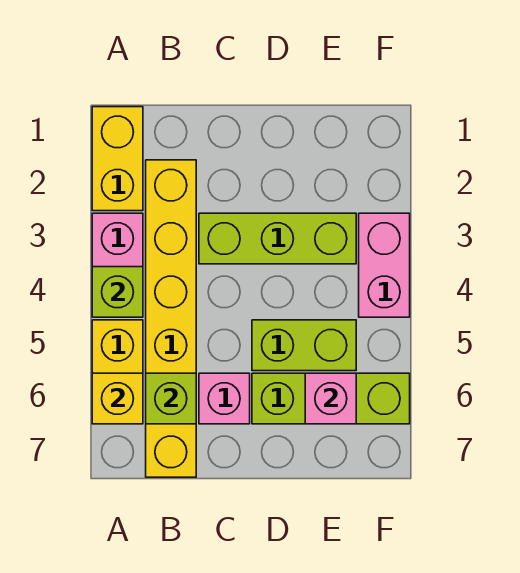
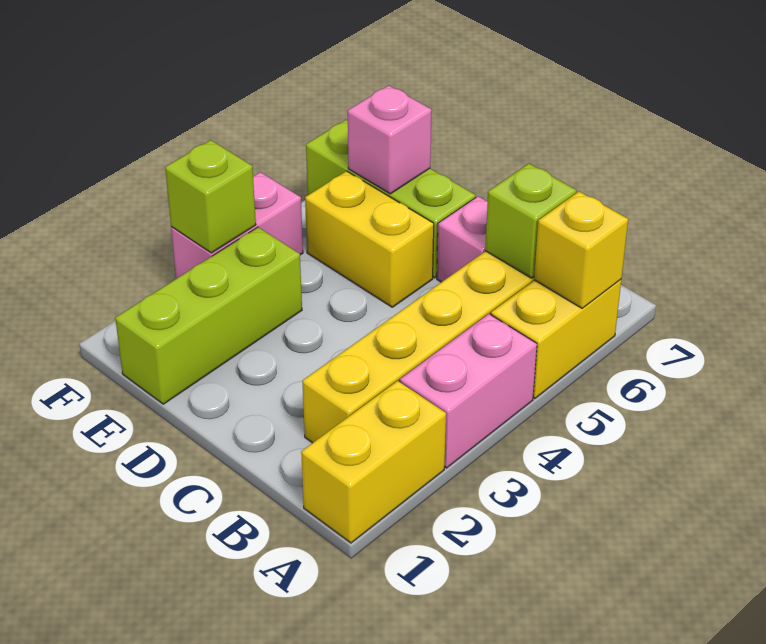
lime 1x1 brick [92,267,143,317] -> lime 1x1 brick moved to [165,140,256,253]
lime 1x3 brick [199,213,356,264] -> lime 1x3 brick turned to [115,227,302,404]
lime 1x2 brick [252,320,356,371] -> yellow 1x2 brick [305,171,434,307]

